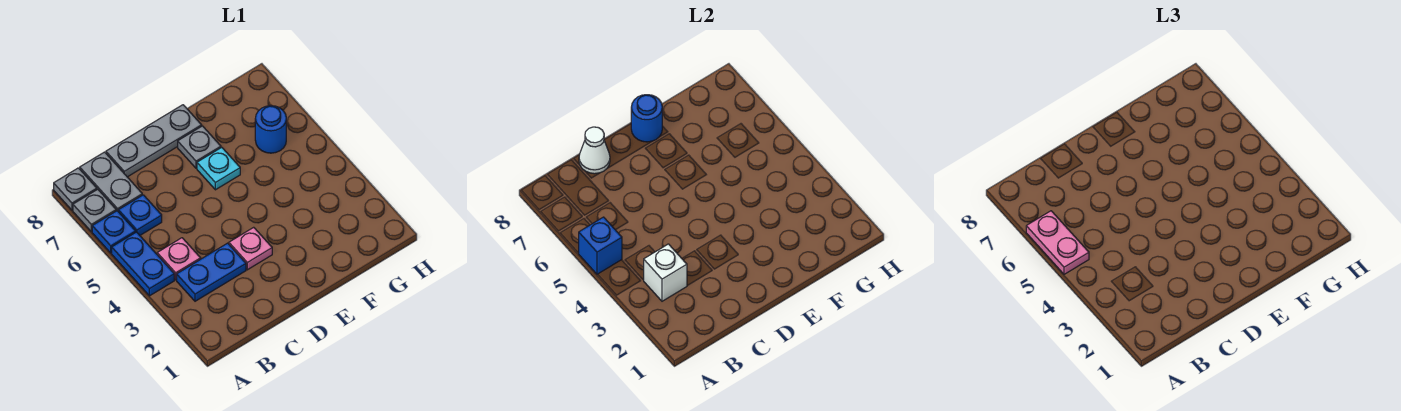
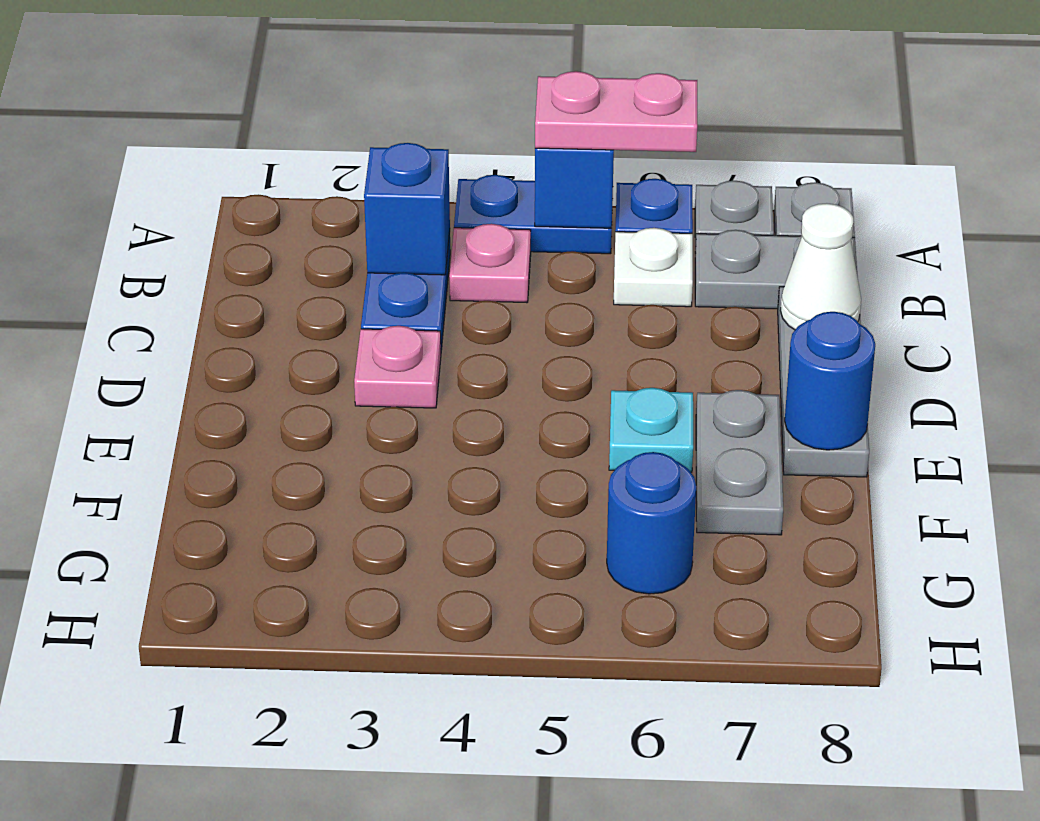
white 1x1 brick [644,244,687,301] -> blue 1x1 brick [364,143,450,275]
blue 1x1 plate [118,195,162,235] -> white 1x1 plate [614,228,693,307]
grey 1x1 plate [178,126,221,168] -> grey 1x2 plate [696,390,783,535]

